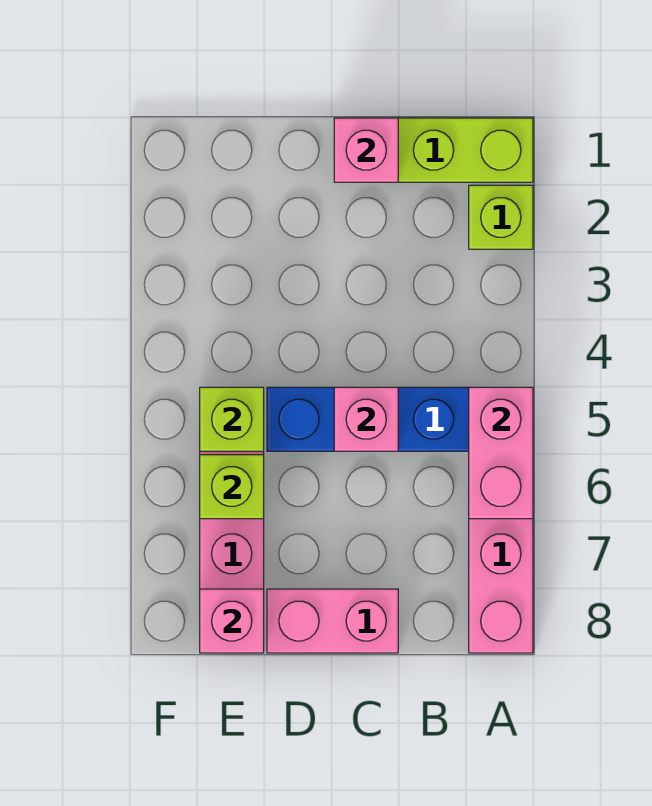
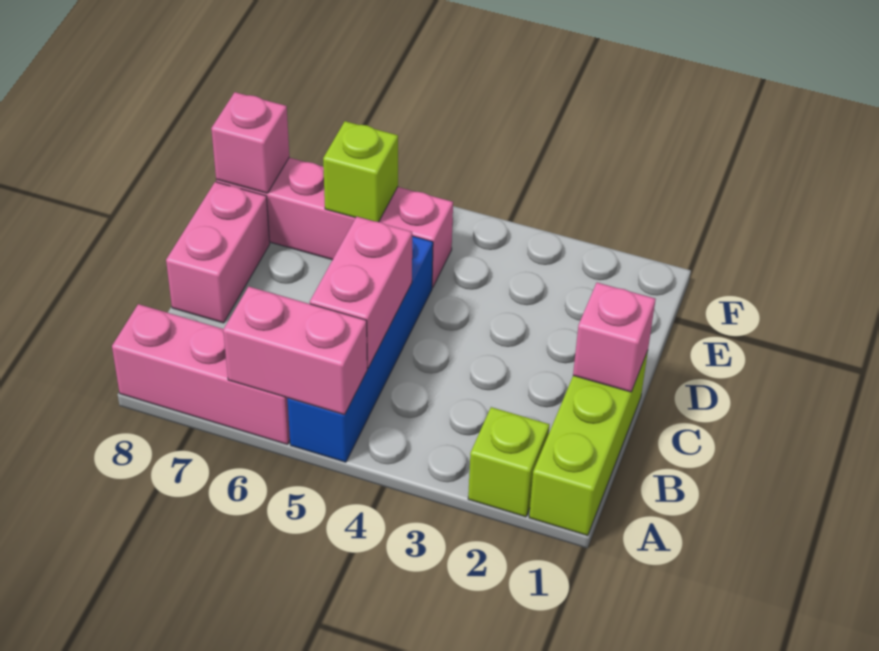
pink 1x1 brick [334,387,398,451] -> pink 1x2 brick [310,217,412,368]
lime 1x1 brick [200,387,264,451] -> none

